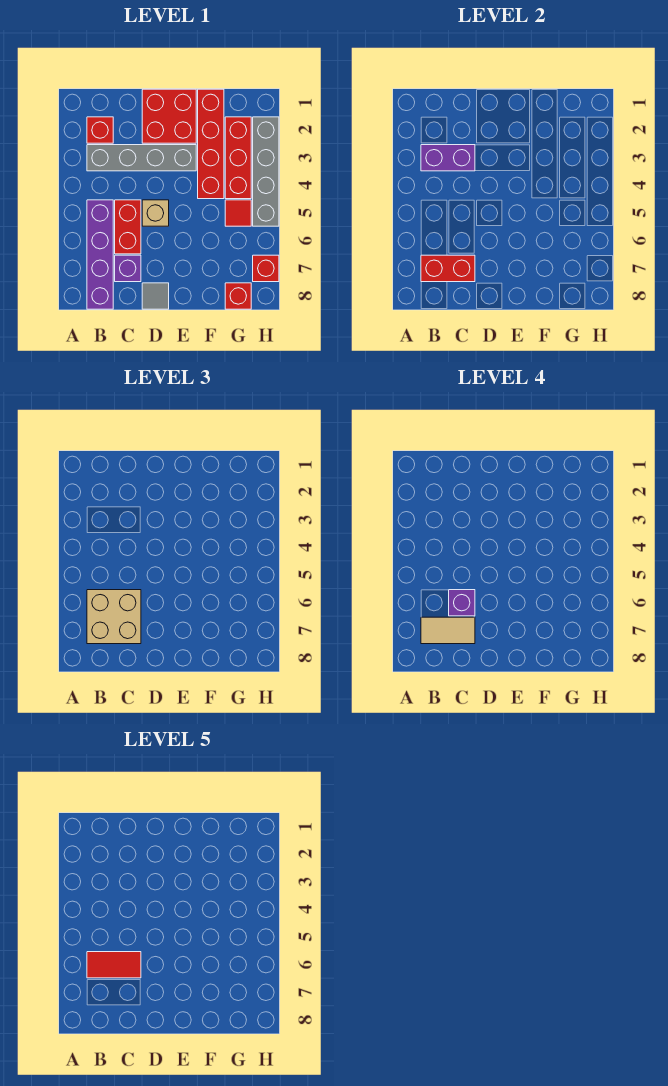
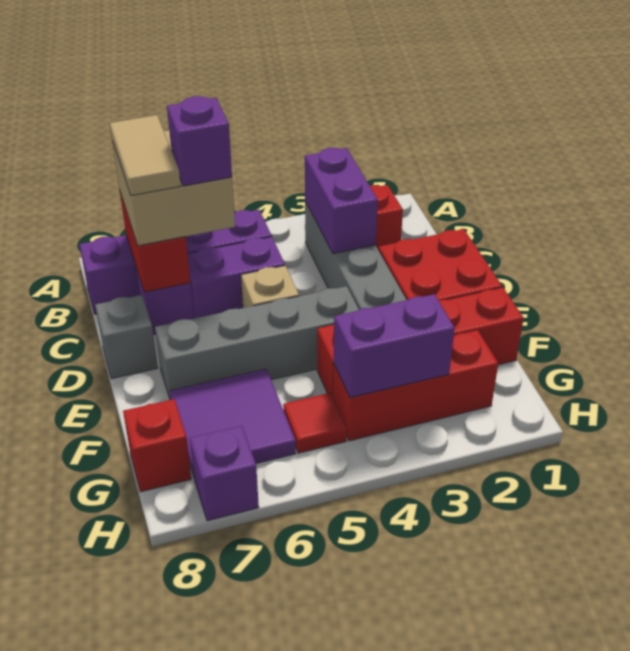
red 1x2 tile [87,952,141,978] -> none
red 1x2 brick [115,200,141,254] -> purple 1x2 brick [188,237,285,318]
grey 1x1 tile [142,283,169,309] -> grey 1x1 brick [95,295,158,379]
none -> purple 2x2 tile [170,369,296,477]
none -> purple 1x2 brick [334,294,455,398]
grey 1x4 brick [253,117,279,226] -> grey 1x4 brick moved to [155,286,359,400]
red 1x1 brick [253,255,279,282] -> purple 1x1 brick [190,426,259,521]

